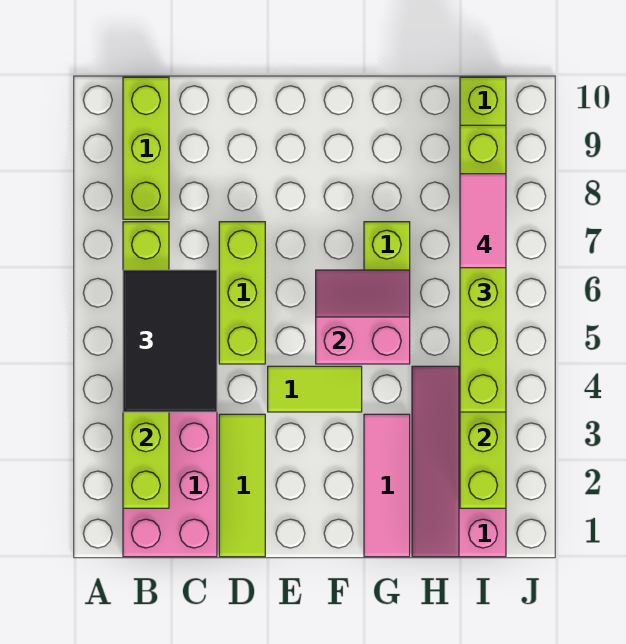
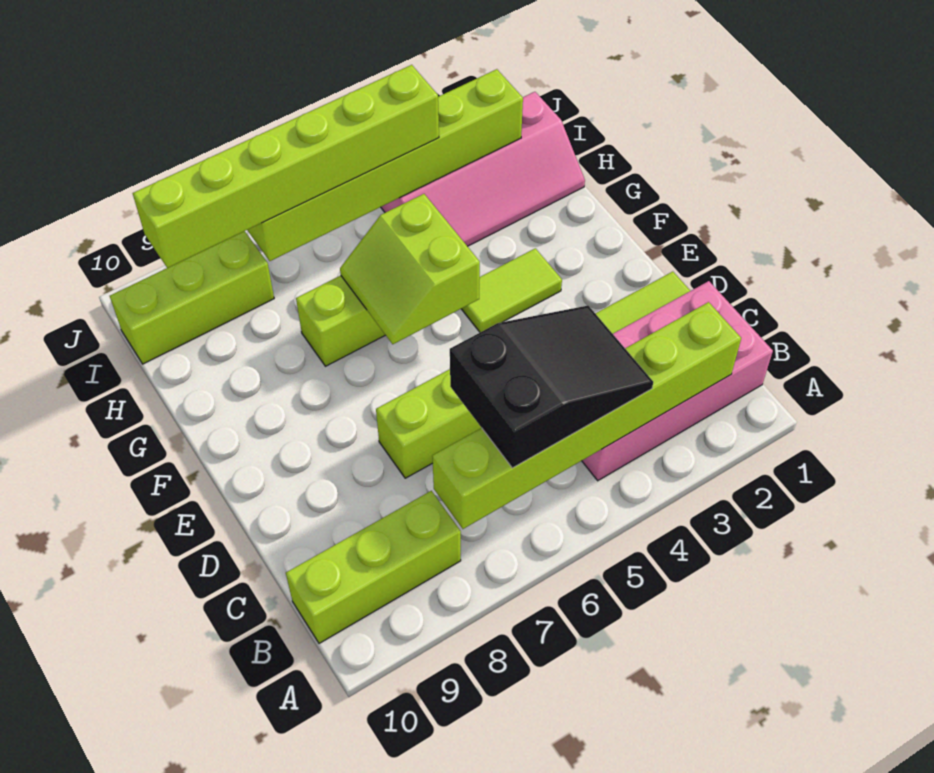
black 2x3 tile [123,270,217,412] -> black 2x3 slope [450,306,653,468]
lime 1x2 tile [268,366,362,412] -> lime 1x2 tile turned to [462,248,562,332]
pink 2x2 slope [316,270,410,364] -> lime 2x2 slope [340,194,480,344]
pink 1x3 tile [364,414,410,557] -> none
pink 1x2 tile [460,174,506,268] -> none

